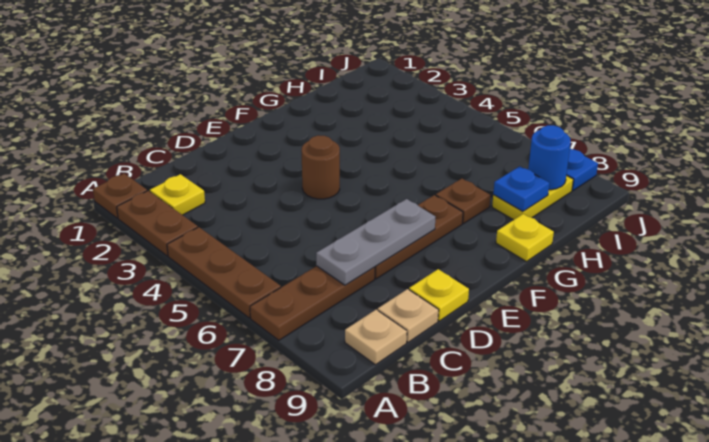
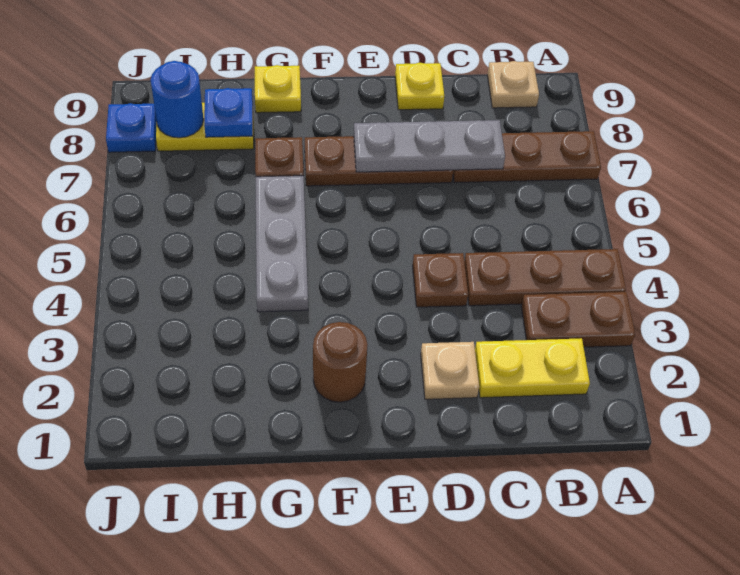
brown 1x1 plate [93,173,147,218] -> brown 1x1 plate moved to [413,253,468,307]
brown 1x2 plate [117,191,198,256] -> brown 1x2 plate turned to [521,292,635,347]
brown 1x3 plate [167,227,281,318] -> brown 1x3 plate turned to [464,249,626,306]
yellow 1x1 plate [150,174,205,215] -> yellow 1x2 plate [475,338,590,398]
tan 1x1 plate [378,289,439,342] -> tan 1x1 plate moved to [421,342,479,399]
brown 1x1 round brick [301,135,340,199] -> brown 1x1 round brick moved to [313,322,368,402]
none -> grey 1x3 plate [256,176,308,312]

